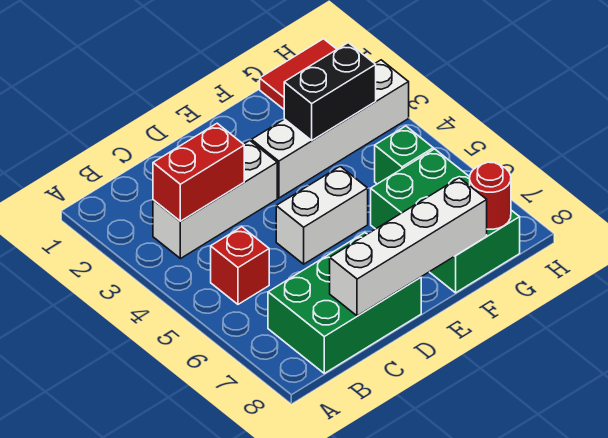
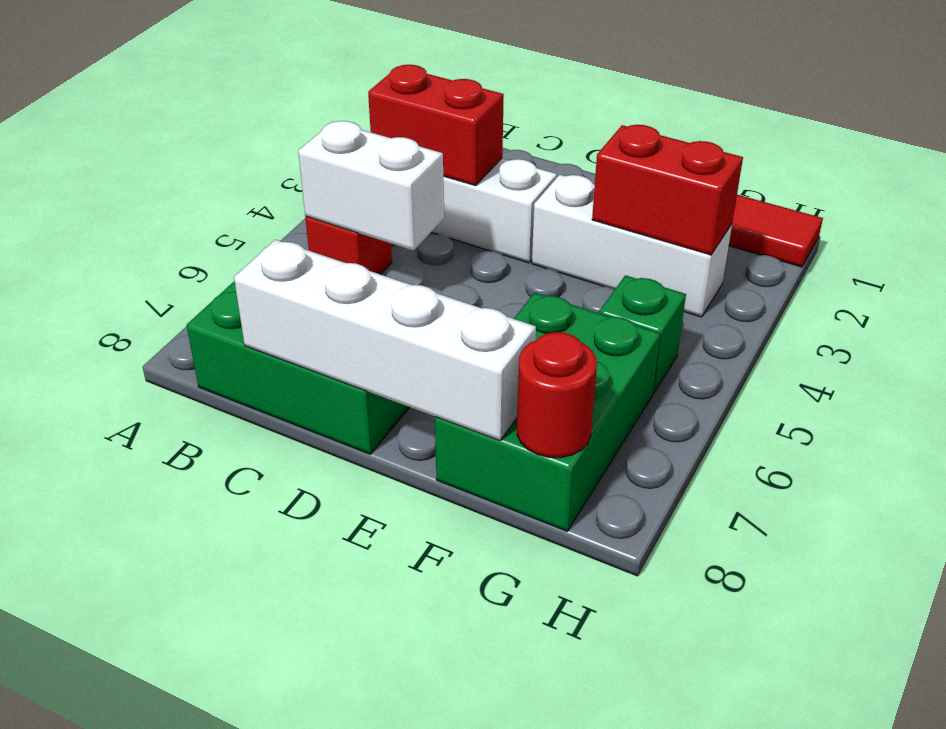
white 1x2 brick [276,166,368,264] -> white 1x2 brick moved to [298,121,444,251]
white 1x4 brick [251,60,409,198] -> white 1x3 brick [532,175,732,317]
black 1x2 brick [284,43,376,140] -> red 1x2 brick [592,125,743,255]

